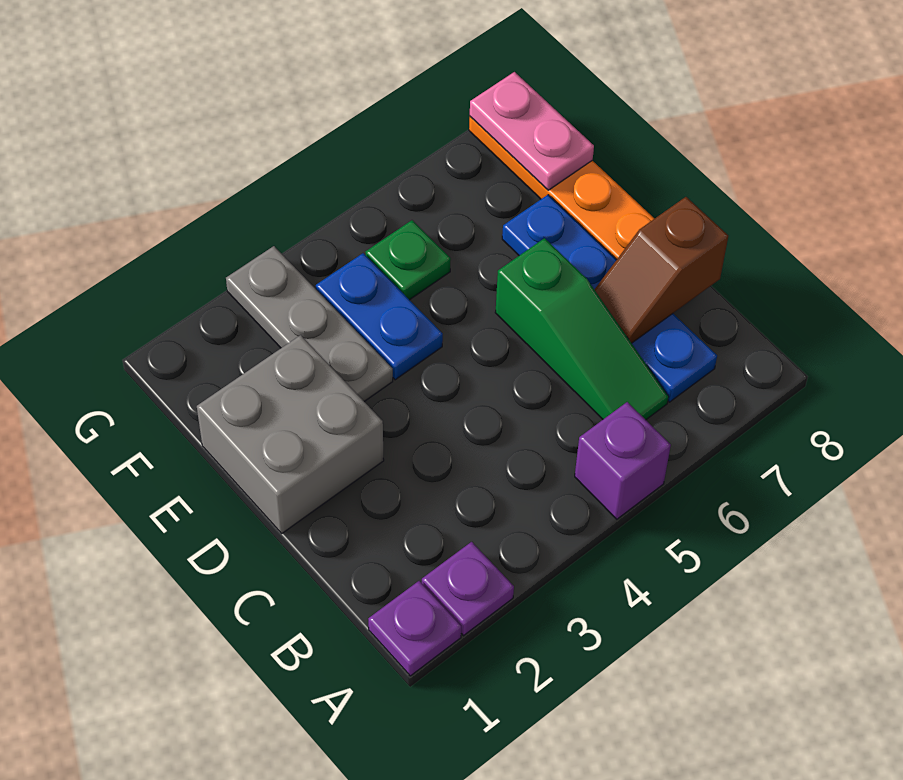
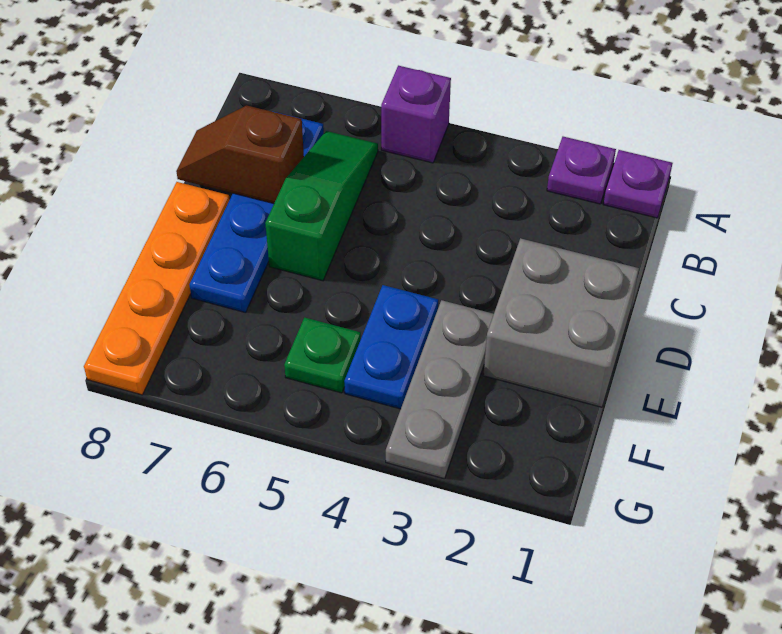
brown 1x2 slope [594,197,728,343] -> brown 1x2 slope turned to [176,106,304,204]
pink 1x2 plate [470,72,594,190] -> none

